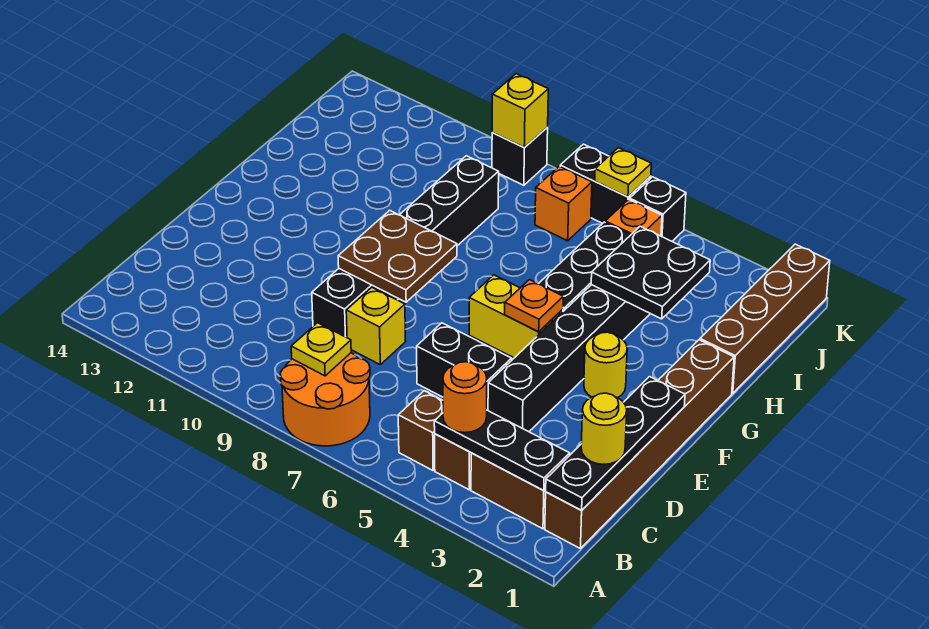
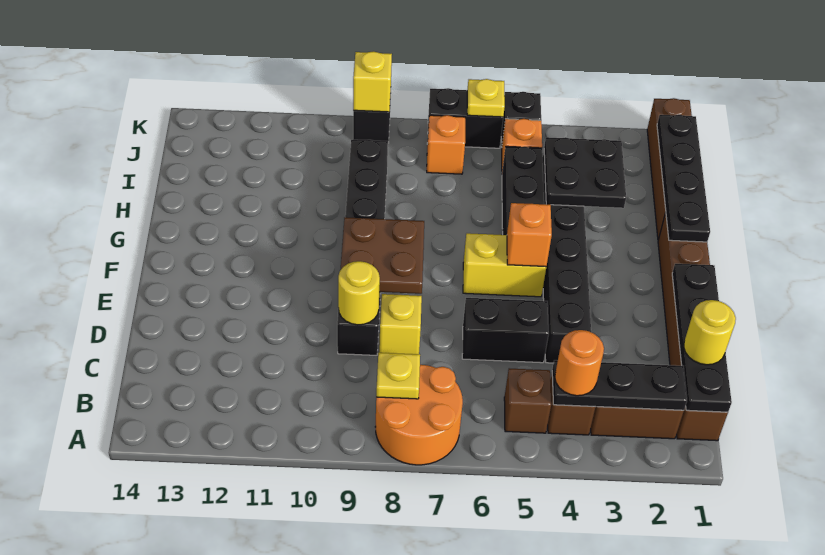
yellow 1x1 round brick [584,332,627,398] -> yellow 1x1 round brick moved to [338,261,380,325]
orange 1x1 plate [505,280,563,332] -> orange 1x1 brick [507,203,552,267]
none -> black 1x4 plate [657,115,710,242]

